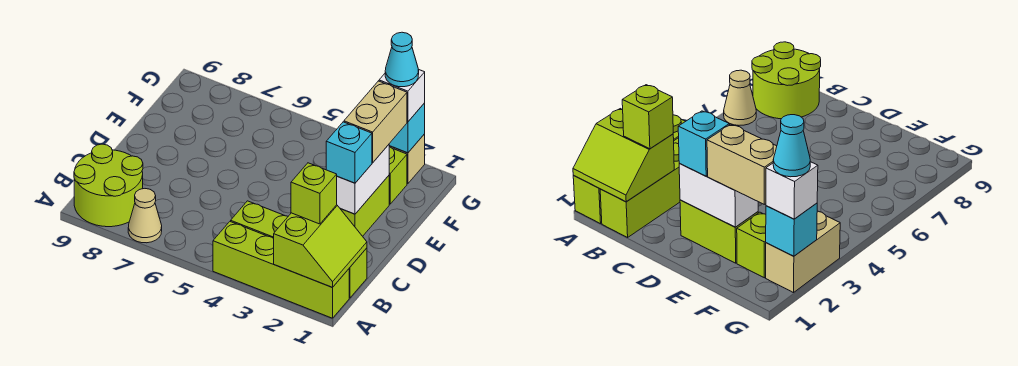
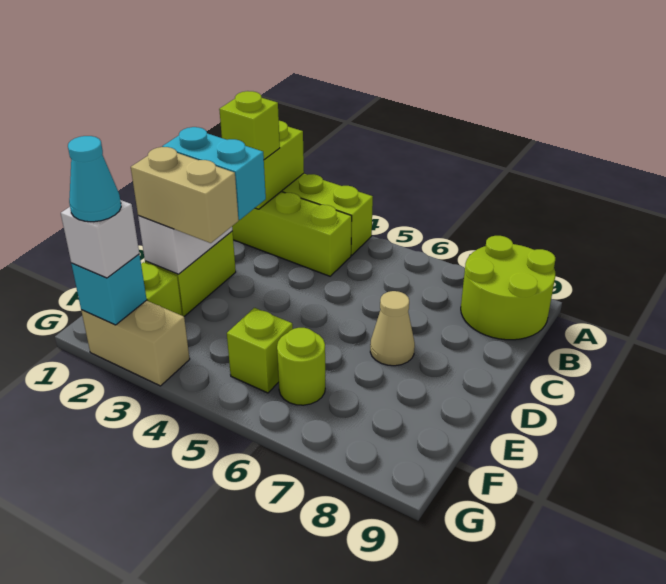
tan 1x1 cone [128,189,162,243] -> tan 1x1 cone moved to [370,291,415,366]
cyan 1x1 brick [326,122,372,183] -> cyan 1x2 brick [162,127,266,220]
tan 1x2 brick [344,81,407,163] -> tan 1x2 brick turned to [131,147,238,243]
none -> lime 1x1 brick [227,308,293,393]
none -> lime 1x1 round brick [277,328,325,405]

